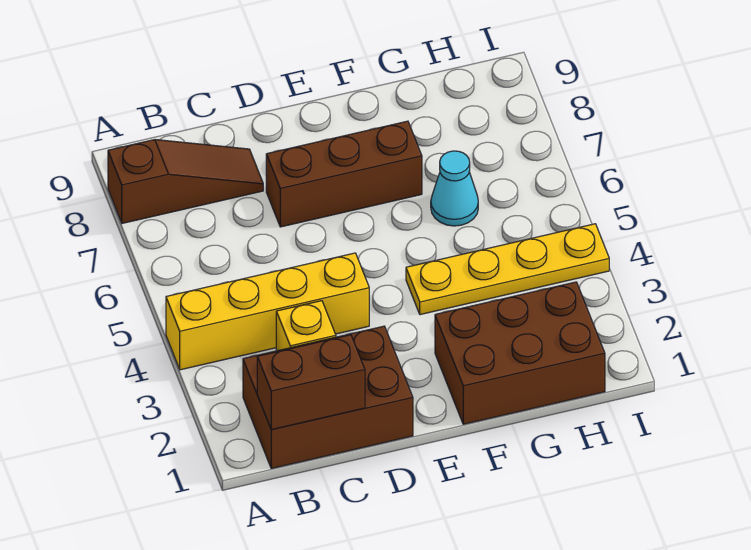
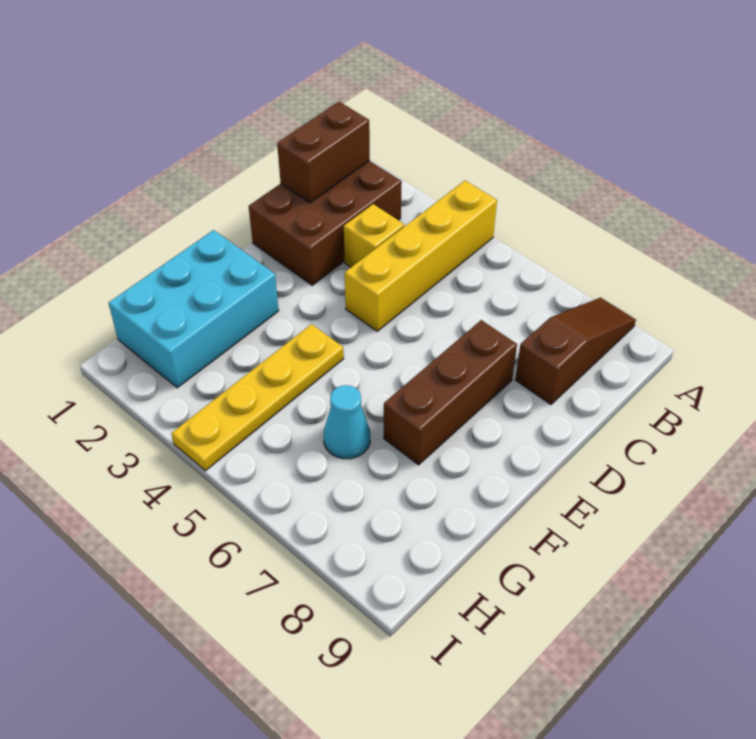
brown 1x3 slope [108,140,263,223] -> brown 1x3 slope turned to [515,298,636,404]
brown 2x3 brick [435,282,605,424] -> cyan 2x3 brick [109,230,279,388]

